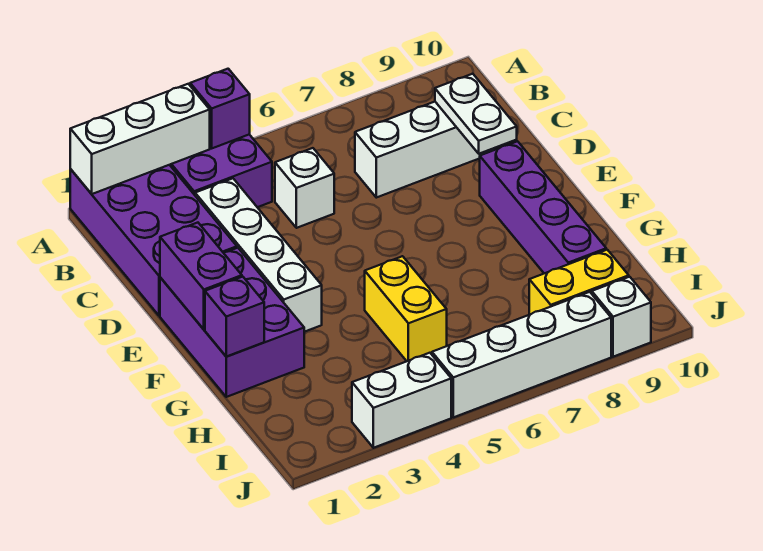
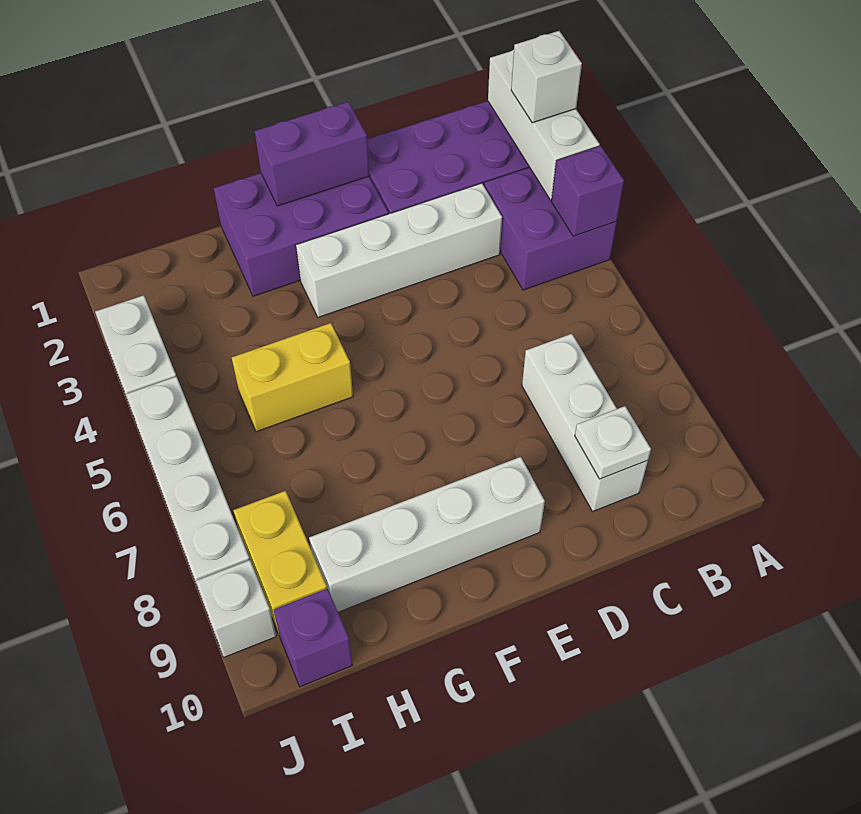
white 1x1 brick [275,148,334,228] -> white 1x1 brick moved to [511,31,582,123]
white 1x2 plate [435,74,517,154] -> white 1x1 plate [575,406,651,479]
purple 1x4 brick [480,141,606,273] -> white 1x4 brick [309,457,545,612]
purple 1x1 brick [205,277,264,357] -> purple 1x1 brick moved to [274,589,352,687]

